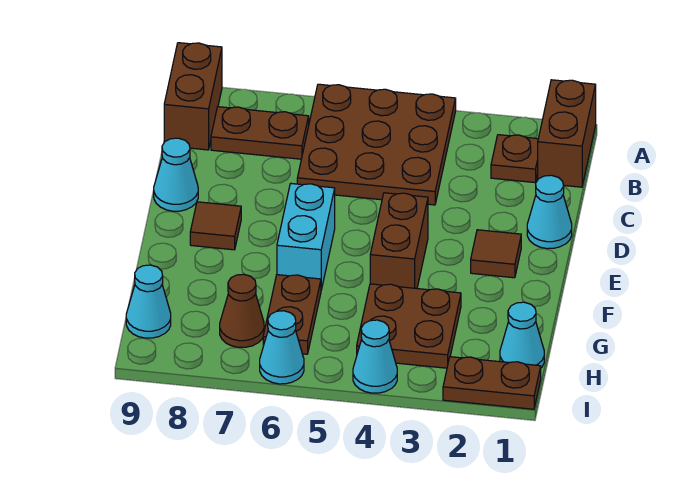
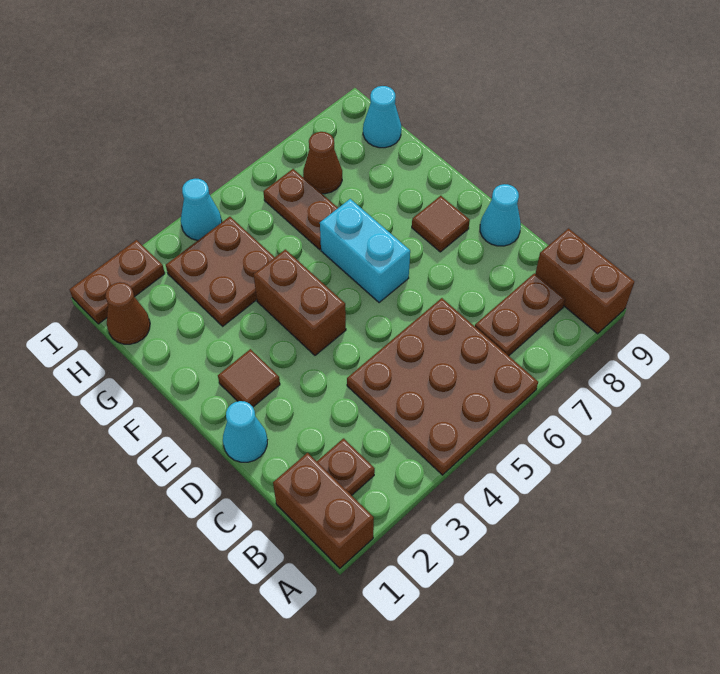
cyan 1x1 cone [500,302,544,368] -> brown 1x1 cone [105,282,150,344]
cyan 1x1 cone [260,311,304,384] -> none

